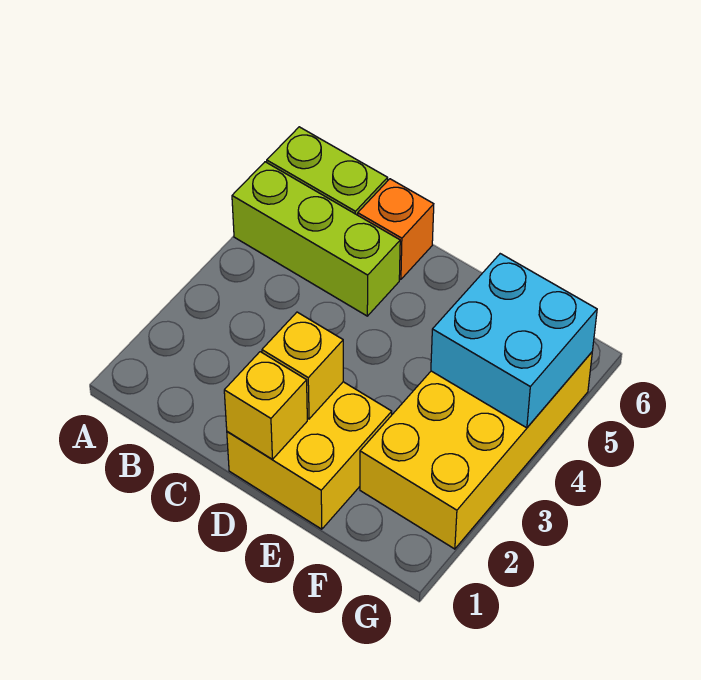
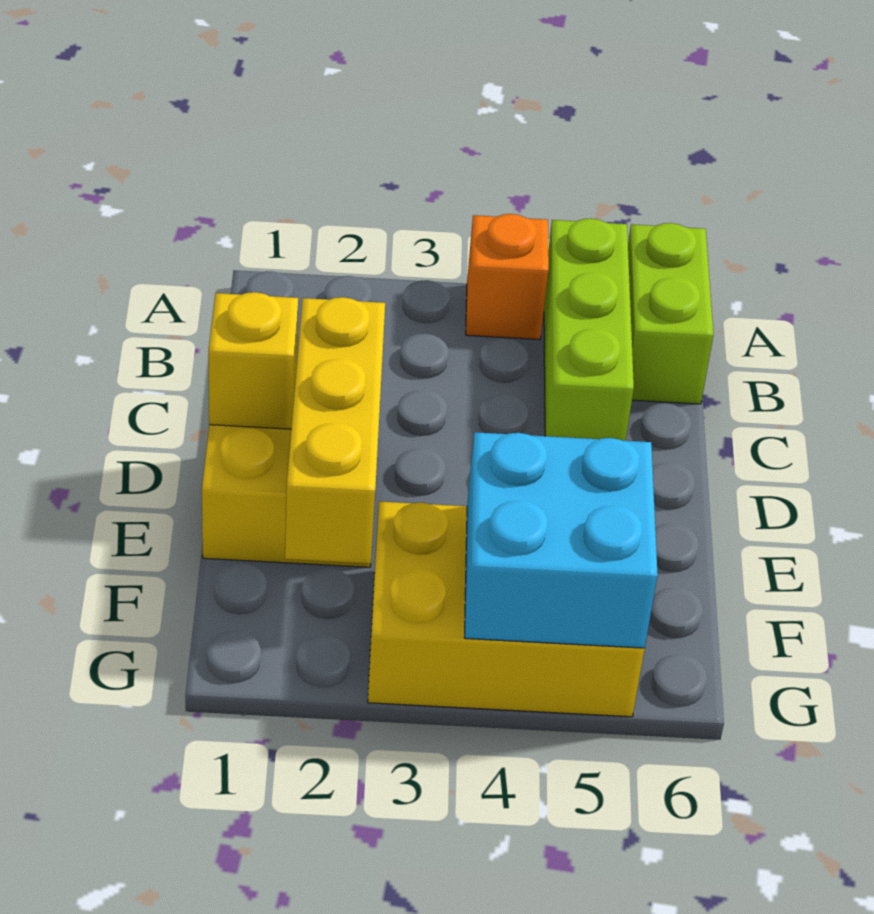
orange 1x1 brick [358,179,434,279] -> orange 1x1 brick moved to [466,214,549,340]
yellow 1x1 brick [262,312,343,419] -> yellow 1x3 brick [285,297,385,564]
yellow 2x4 brick [360,352,592,549] -> yellow 2x3 brick [368,501,645,717]

